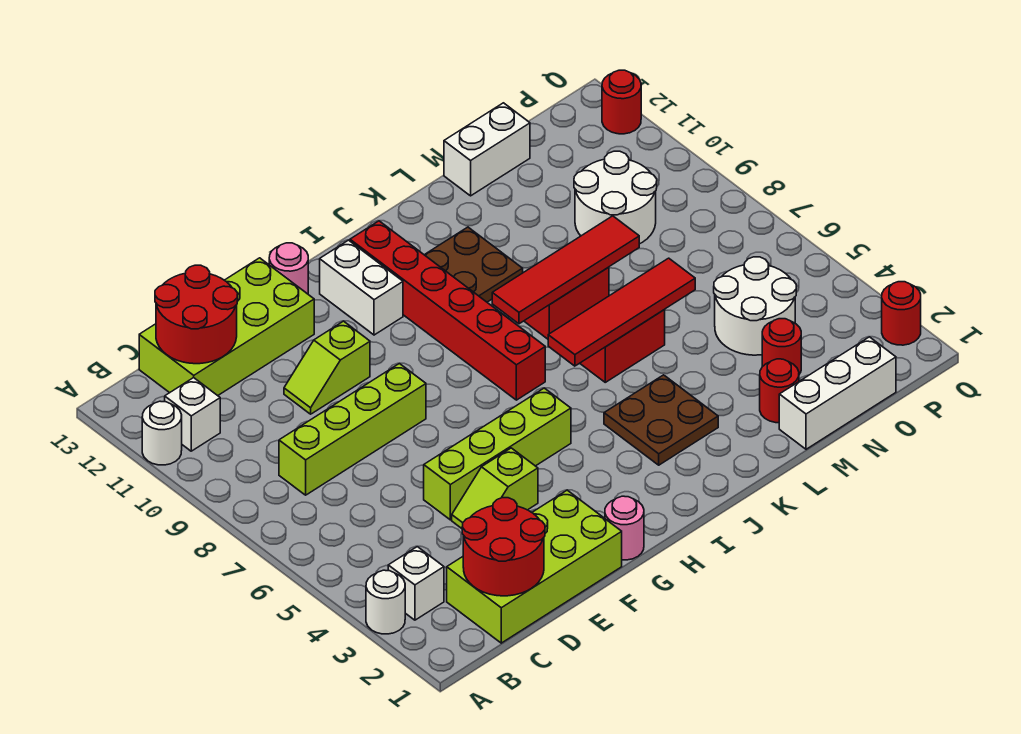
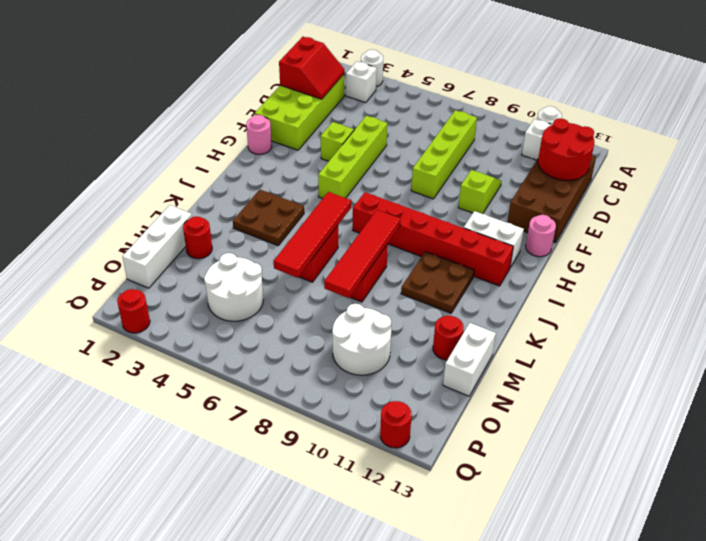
red 2x2 round brick [462,498,545,596] -> red 2x2 slope [279,37,344,99]
lime 2x4 brick [139,258,314,396] -> brown 2x4 brick [507,155,596,243]
red 1x1 round brick [762,319,801,374] -> red 1x1 round brick moved to [433,316,464,360]

